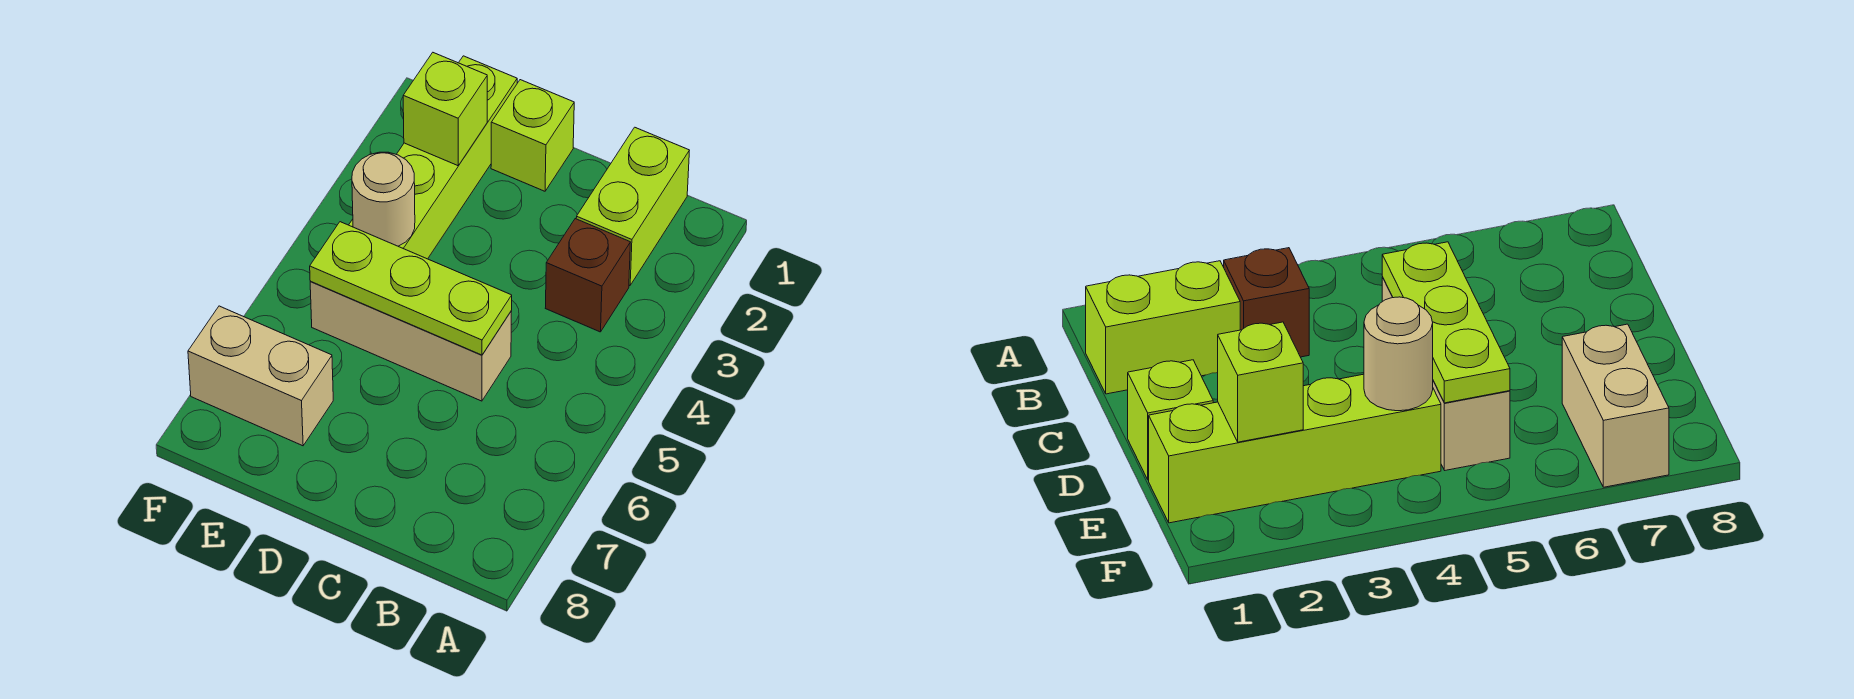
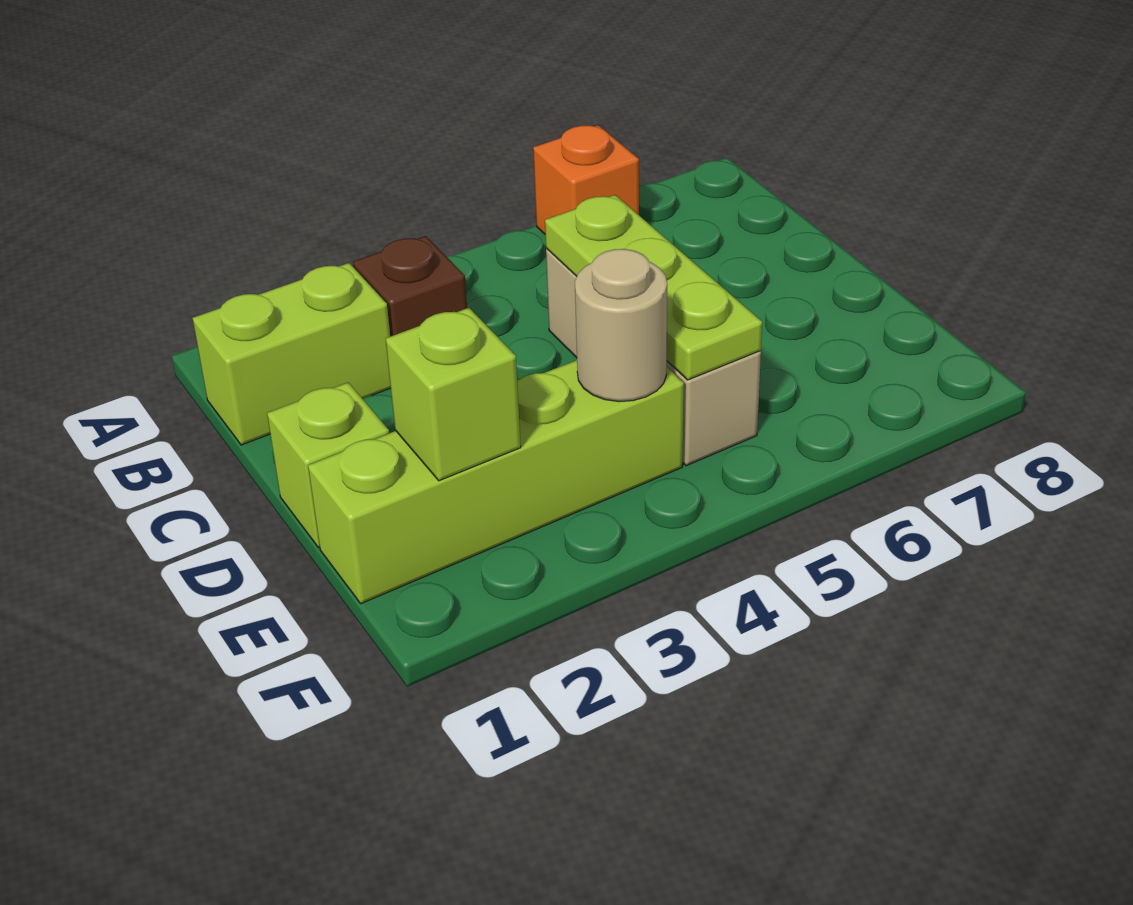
none -> orange 1x1 brick [533,125,639,234]
tan 1x2 brick [188,306,333,446] -> none

